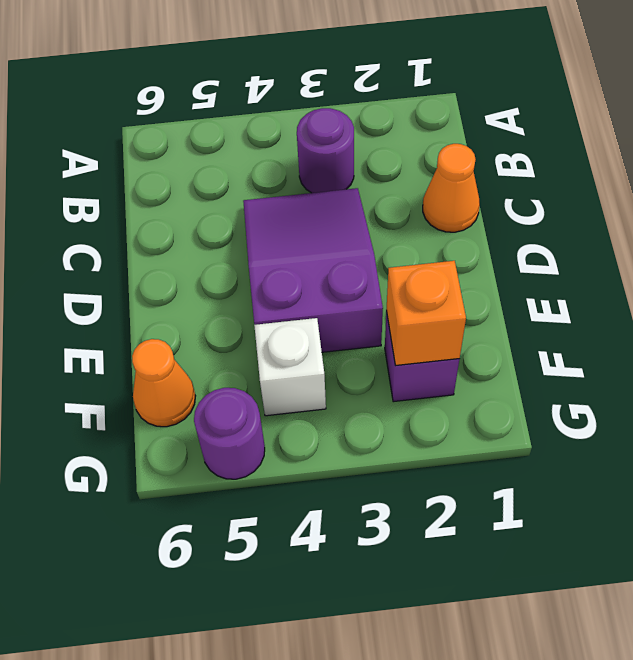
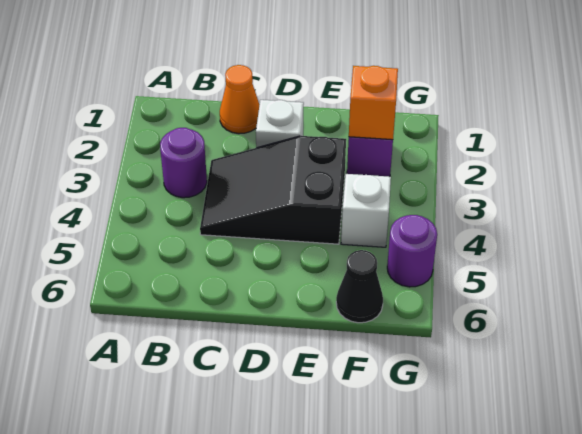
purple 2x3 slope [243,188,383,352] -> black 2x3 slope [200,136,346,244]
none -> white 1x1 brick [256,100,304,148]
orange 1x1 cone [132,339,195,427] -> black 1x1 cone [336,250,383,323]

